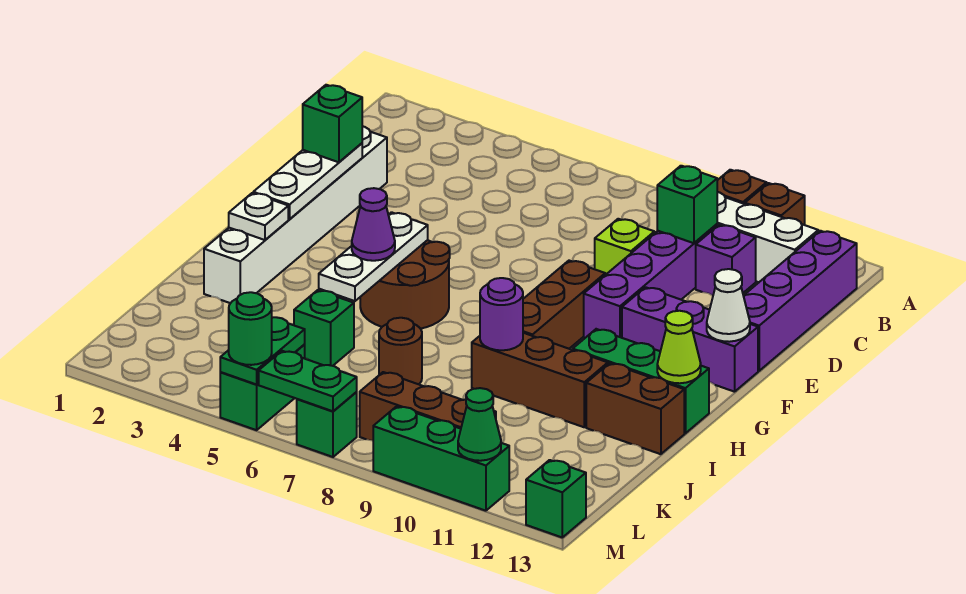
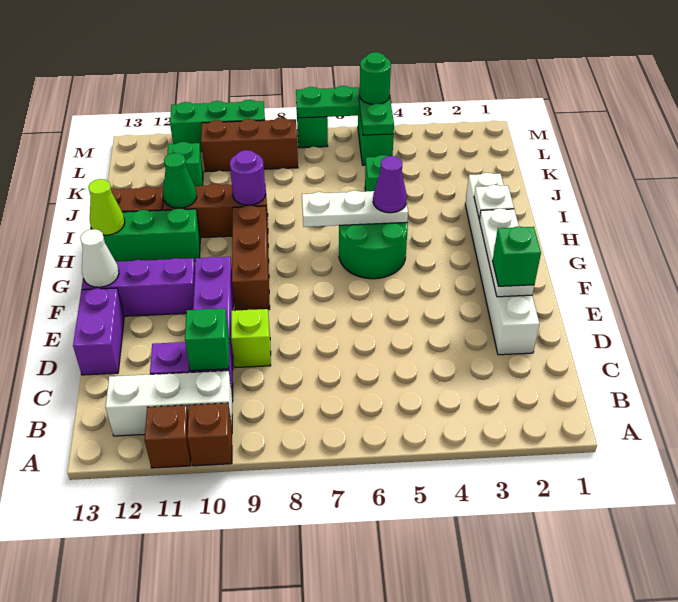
purple 1x4 brick [744,231,857,371] -> purple 1x2 brick [73,288,124,375]
brown 2x2 round brick [360,240,450,329] -> green 2x2 round brick [339,222,408,279]
white 1x3 plate [319,212,428,301] -> white 1x3 plate turned to [302,191,408,227]
brown 1x1 round brick [379,318,422,384] -> none
green 1x1 cone [458,388,501,461] -> green 1x1 cone moved to [163,153,197,208]
green 1x1 brick [526,460,586,537] -> green 1x1 brick moved to [167,142,203,186]

